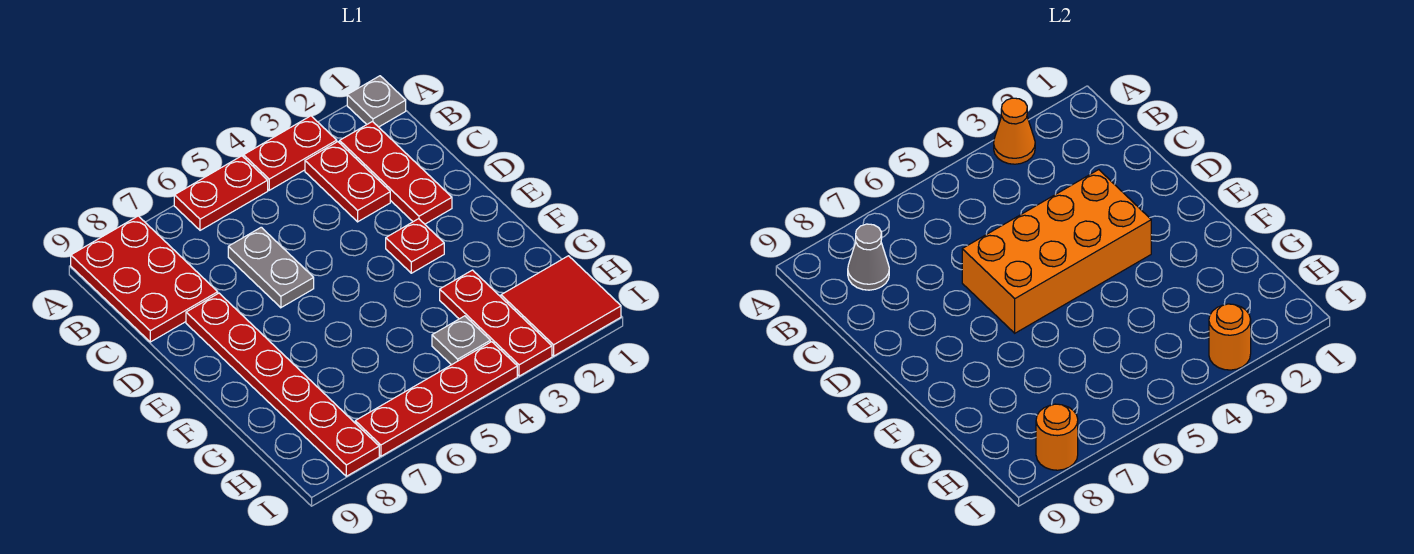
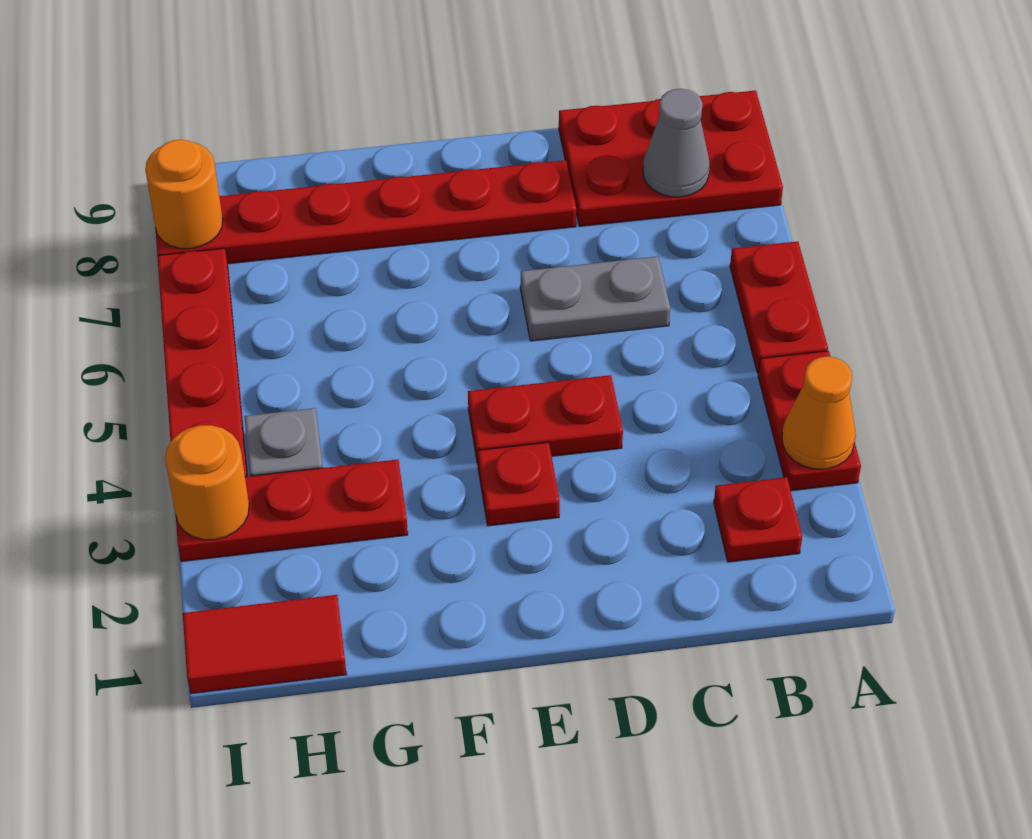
grey 1x1 plate [347,76,406,127] -> none
red 1x3 plate [340,122,452,224] -> red 1x1 plate [714,477,802,562]
red 1x2 plate [305,142,390,222] -> red 1x2 plate moved to [468,375,623,465]
orange 2x4 brick [962,170,1151,333] -> none
red 2x2 tile [501,256,621,356] -> red 1x2 tile [183,595,347,694]

